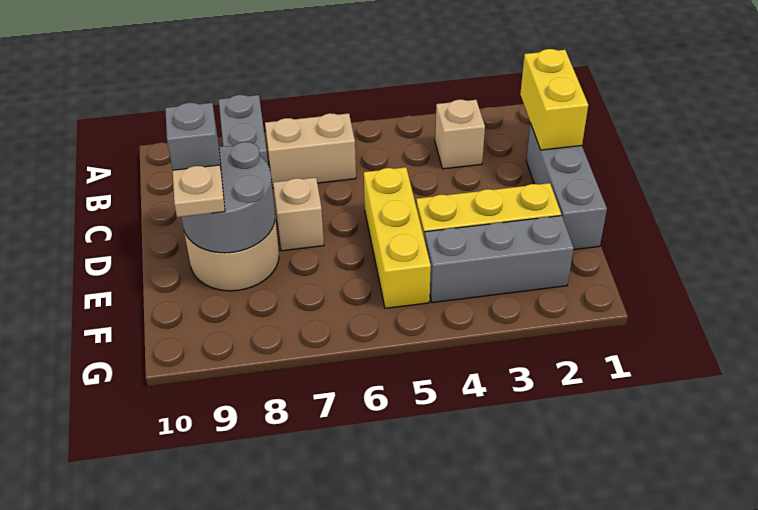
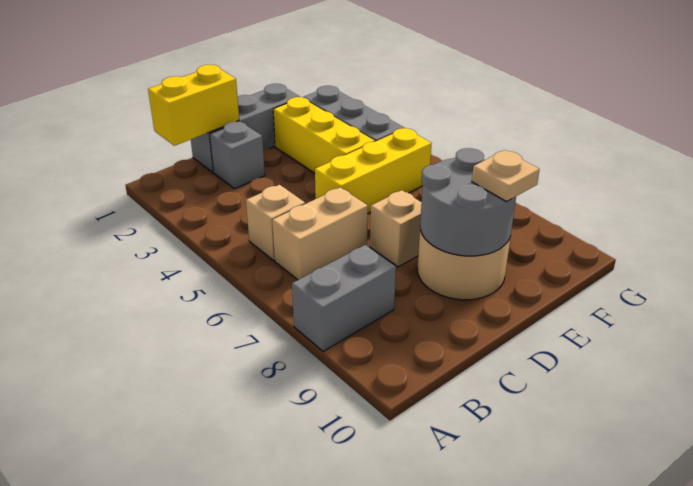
tan 1x1 brick [435,100,485,169] -> tan 1x1 brick moved to [246,185,305,260]
tan 1x2 brick [265,113,356,188] -> tan 1x2 brick turned to [272,187,368,280]
grey 1x1 brick [165,103,222,175] -> grey 1x1 brick moved to [210,122,265,189]

